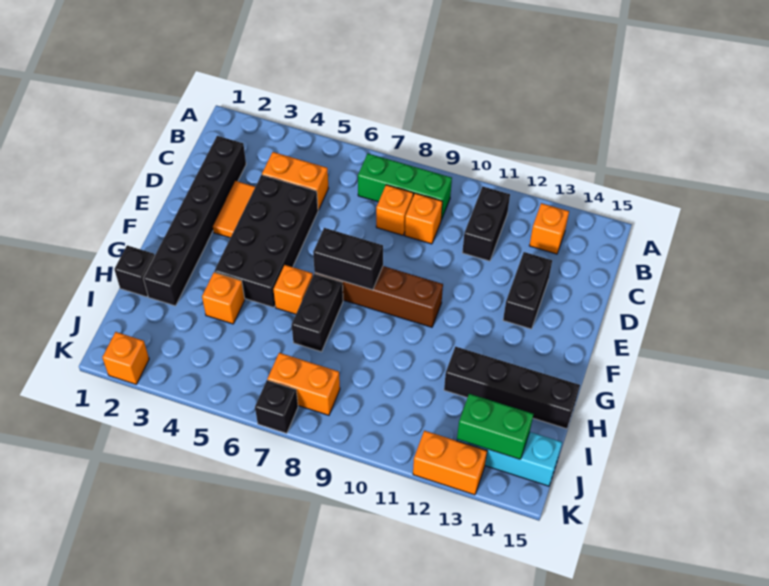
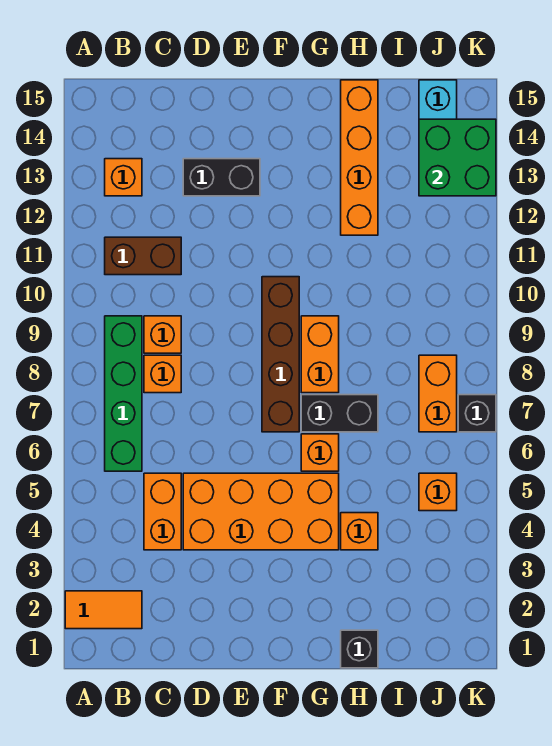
green 1x3 brick [358,154,452,220] -> green 1x4 brick [105,316,142,471]
black 1x2 brick [462,186,510,261] -> brown 1x2 brick [105,237,181,275]
black 1x6 brick [143,136,246,306] -> none
orange 1x2 tile [213,181,255,238] -> orange 1x2 tile moved to [65,591,142,629]
black 2x4 brick [215,175,318,307] -> orange 2x4 brick [183,473,339,550]
black 1x2 brick [313,228,383,290] -> none
black 1x4 brick [444,347,580,429] -> orange 1x4 brick [341,80,378,235]
green 1x2 brick [457,394,533,459] -> green 2x2 brick [419,119,496,196]
orange 1x1 brick [102,332,149,384] -> orange 1x1 brick moved to [419,473,457,511]
orange 1x2 brick [413,431,487,495] -> orange 1x2 brick moved to [301,316,339,393]

